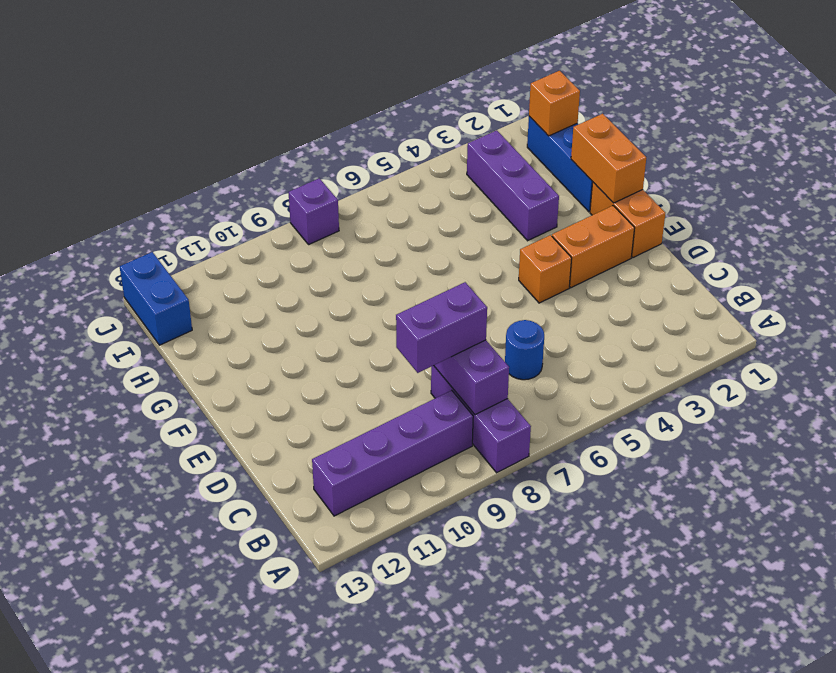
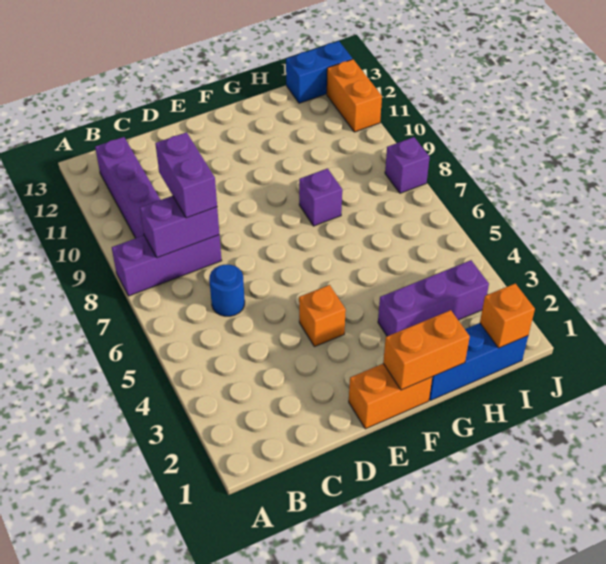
orange 1x2 brick [552,206,635,288] -> orange 1x2 brick moved to [327,59,382,132]
none -> purple 1x1 brick [299,169,342,226]

